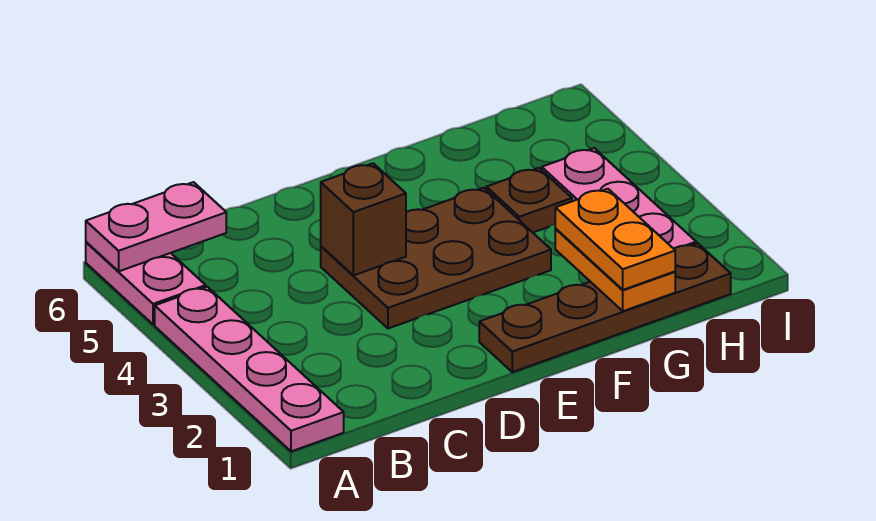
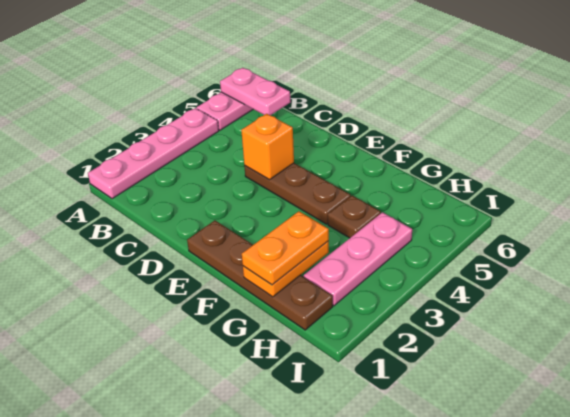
brown 2x3 plate [321,188,551,328] -> brown 1x3 plate [244,163,351,224]
brown 1x1 brick [321,163,406,275] -> orange 1x1 brick [241,114,294,180]

